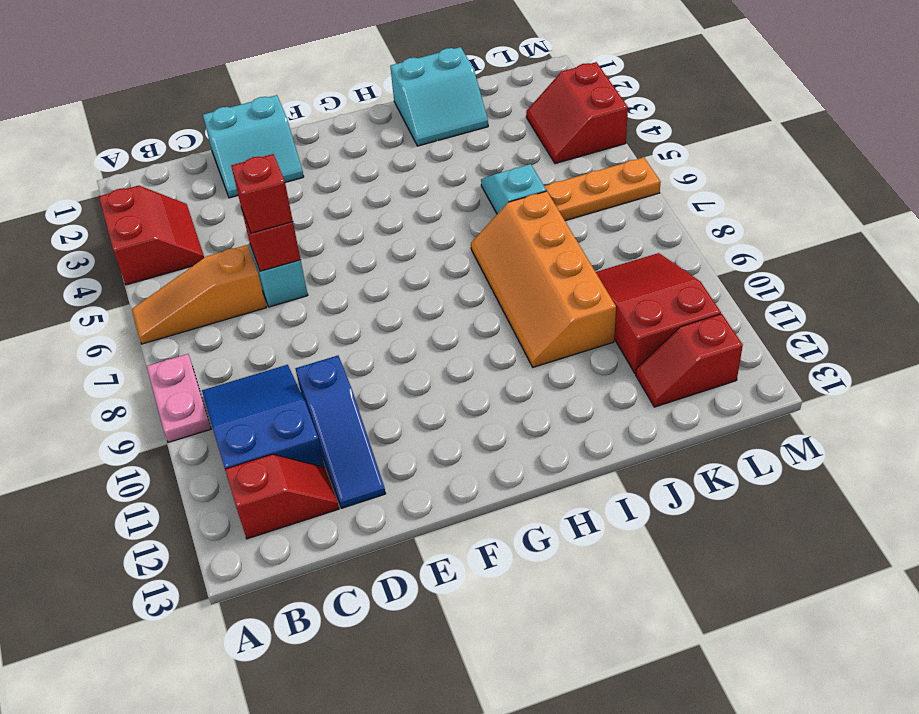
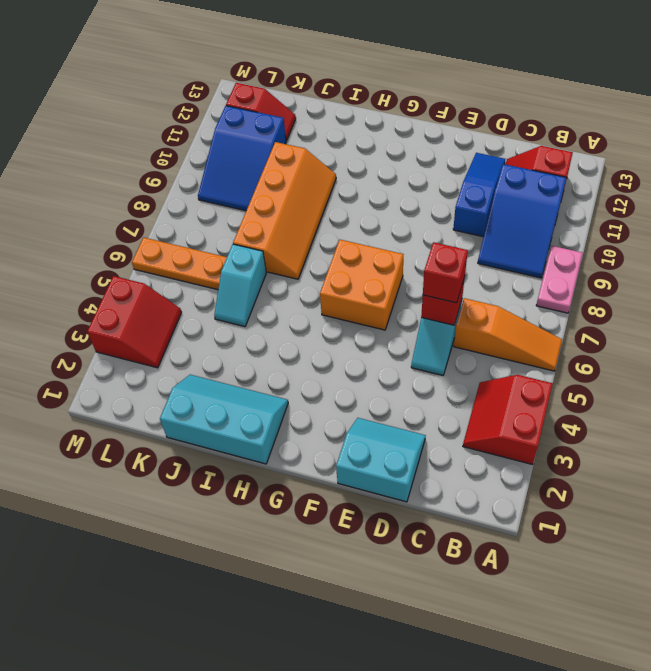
none -> orange 2x2 brick [320,240,403,330]
cyan 2x2 slope [390,47,488,146] -> cyan 2x3 slope [160,375,288,464]
red 2x3 slope [596,253,721,374] -> blue 2x3 slope [198,106,286,211]

